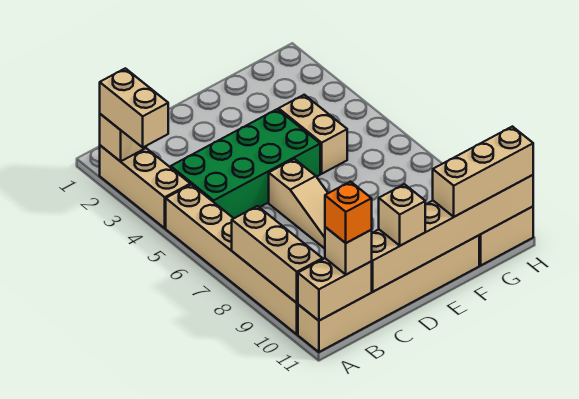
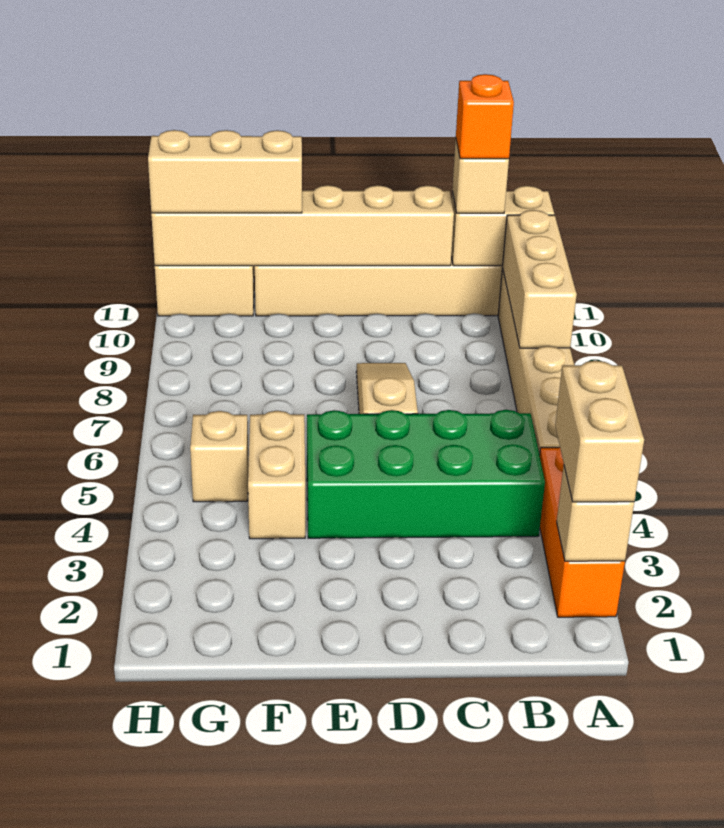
tan 1x3 brick [100,145,190,228] -> orange 1x3 brick [540,447,625,617]
tan 1x1 brick [379,184,426,246] -> tan 1x1 brick moved to [190,411,249,502]

